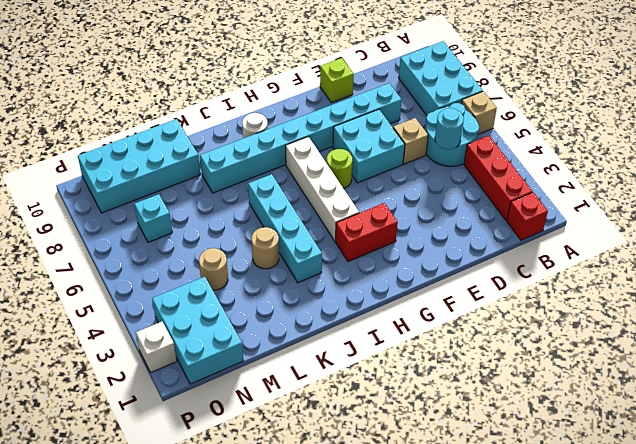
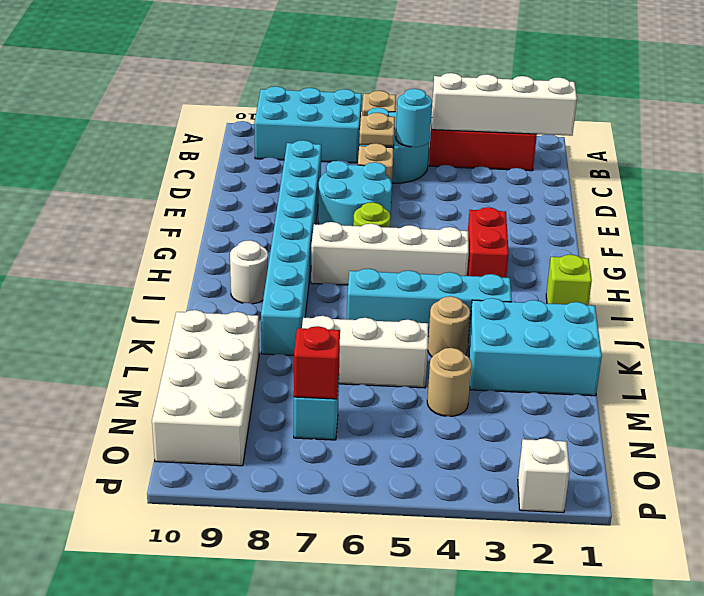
red 1x1 brick [507,192,548,240] -> red 1x1 brick moved to [294,326,340,399]
none -> white 1x4 brick [432,73,577,136]
none -> tan 1x1 plate [359,113,395,146]
cyan 2x2 brick [333,109,405,183] -> cyan 2x2 round brick [318,161,392,226]
lime 1x1 brick [320,58,354,103] -> lime 1x1 brick moved to [546,255,592,305]
none -> white 1x3 brick [302,316,428,388]
cyan 2x4 brick [78,119,200,213] -> white 2x4 brick [152,310,259,466]
cyan 2x3 brick [152,277,243,384] -> cyan 2x3 brick moved to [469,298,602,396]

